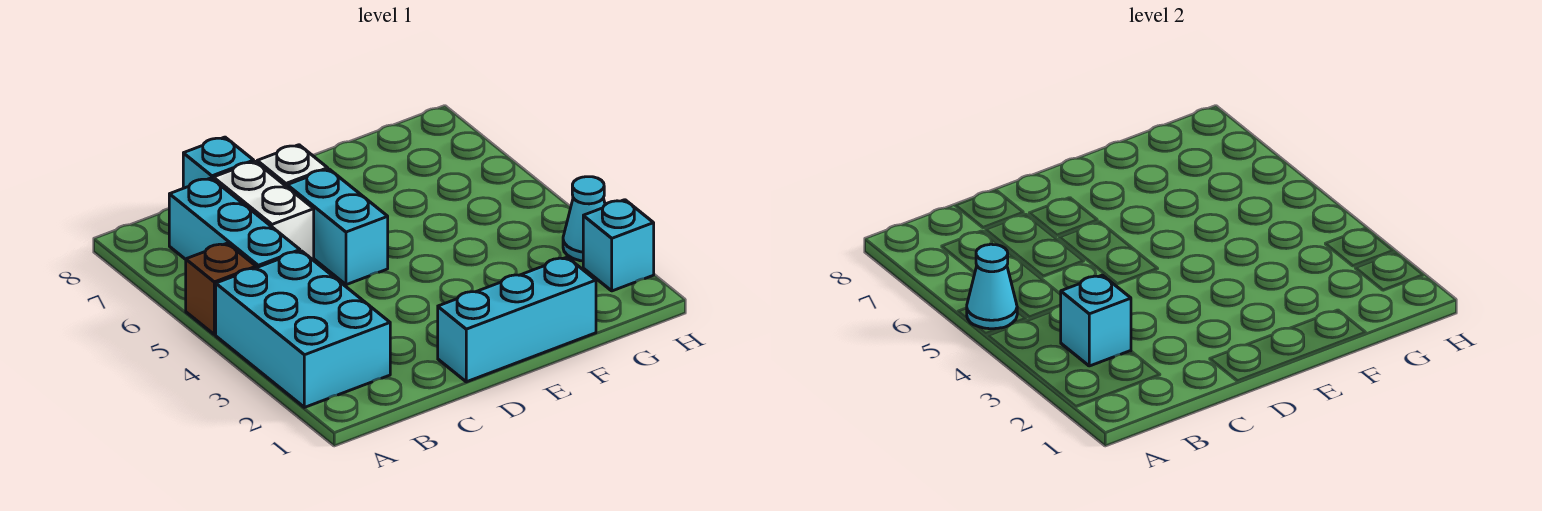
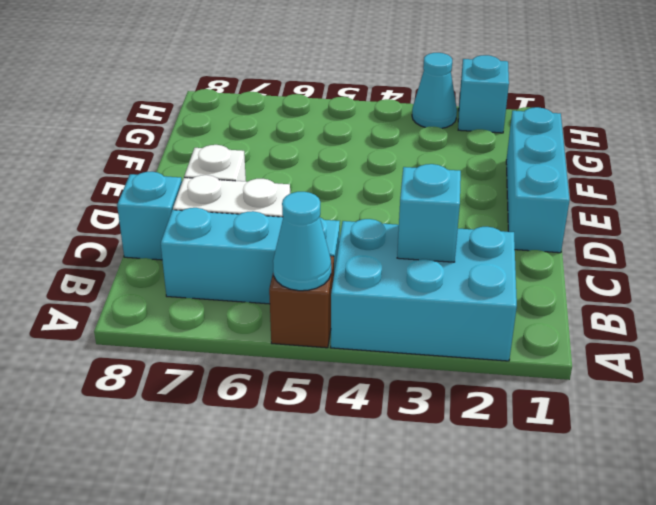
cyan 1x2 brick [287,169,388,285] -> none

